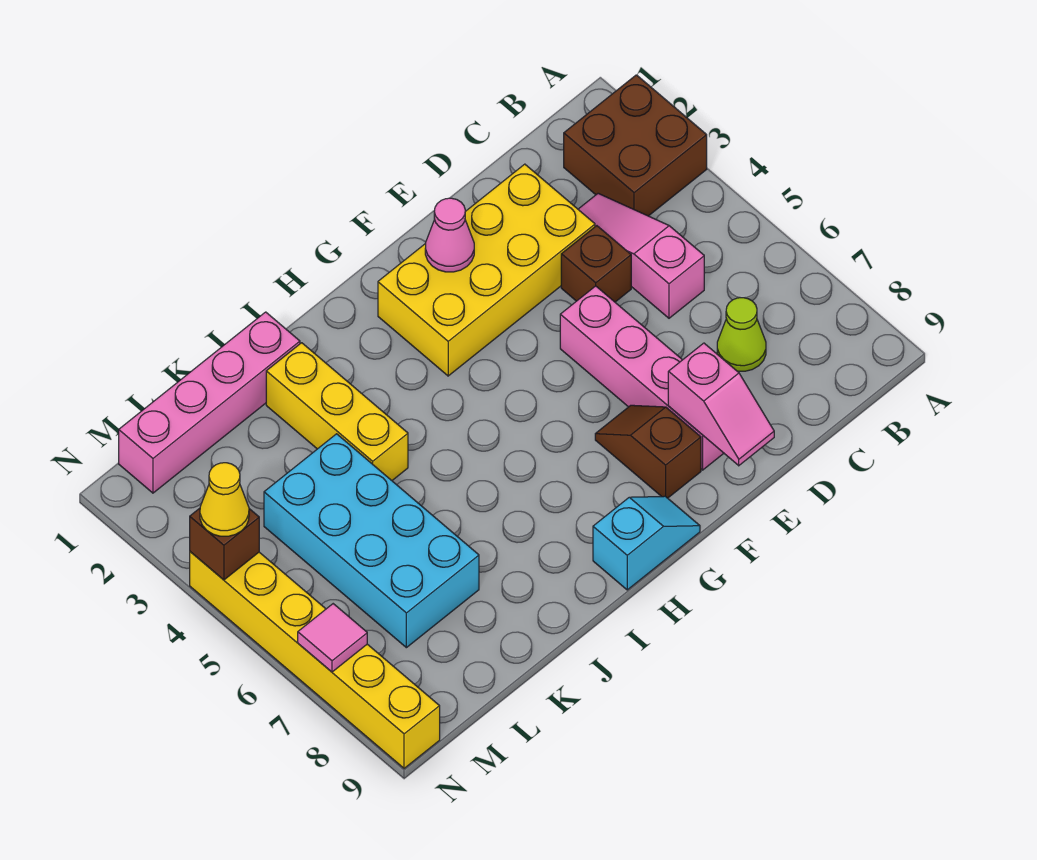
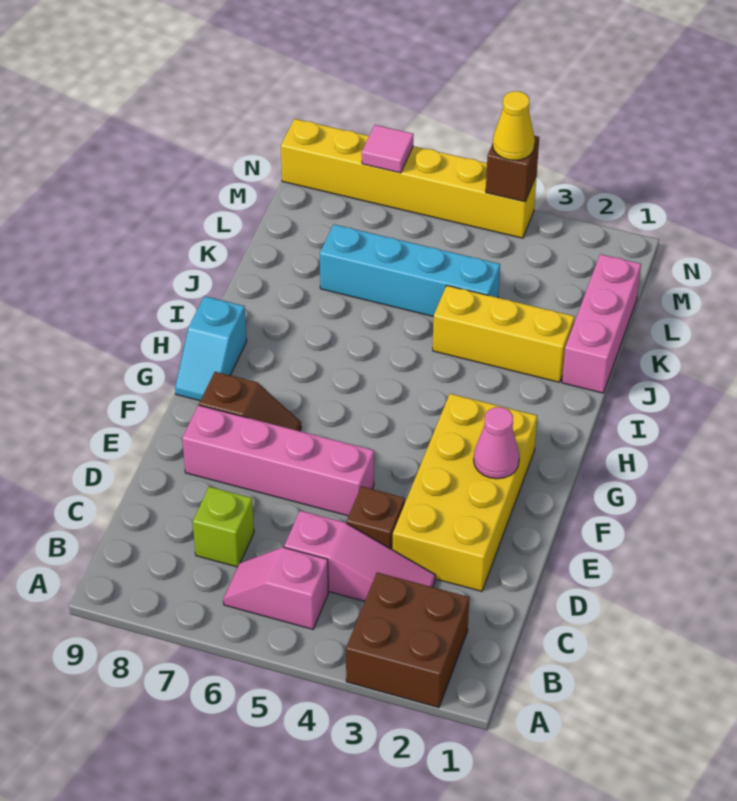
lime 1x1 cone [717,298,766,371] -> lime 1x1 brick [193,487,254,567]
pink 1x2 slope [668,343,774,466] -> pink 1x2 slope moved to [223,547,328,629]
pink 1x4 brick [119,312,300,493] -> pink 1x3 brick [562,254,641,393]
cyan 2x4 brick [264,434,479,648] -> cyan 1x4 brick [320,224,500,317]

